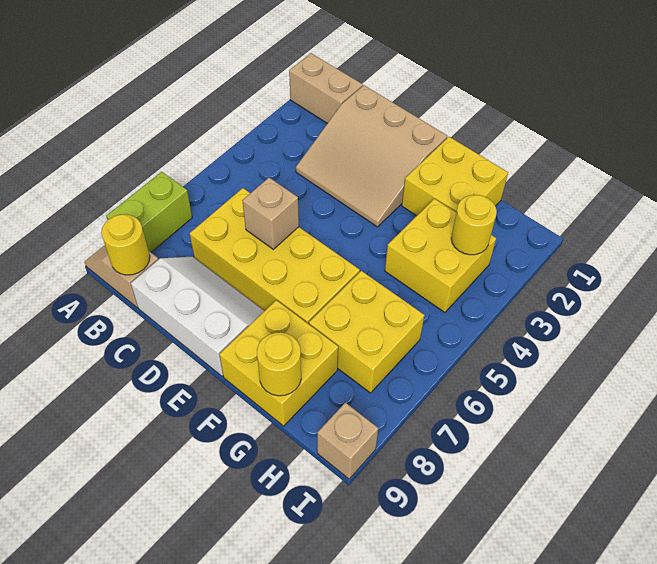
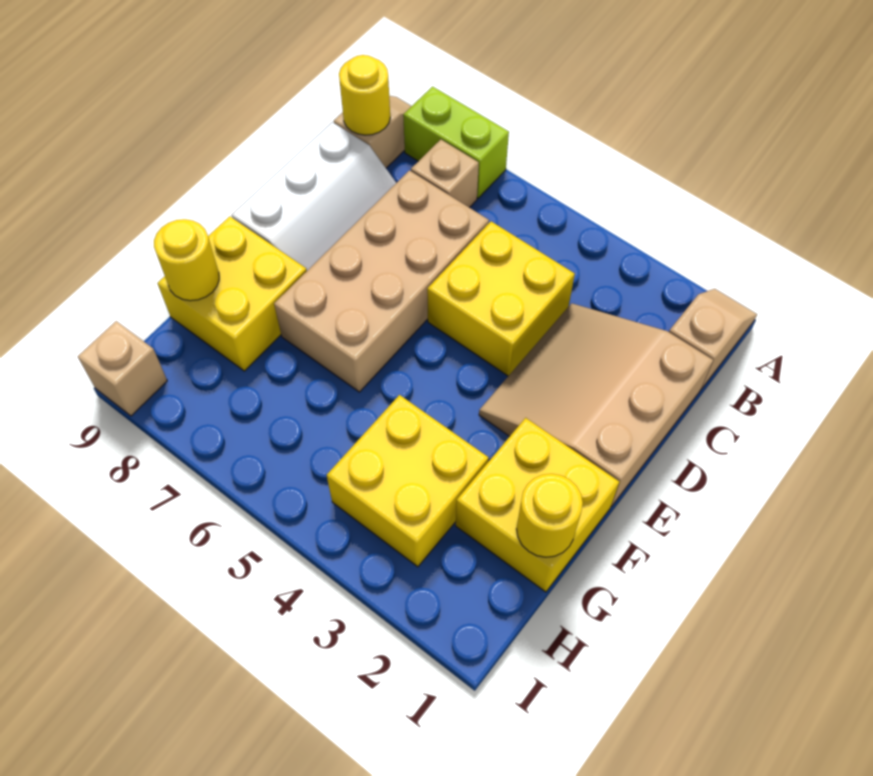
tan 1x2 brick [289,53,363,123] -> tan 1x2 slope [669,289,757,389]
yellow 2x4 brick [190,188,360,324] -> tan 2x4 brick [274,170,489,392]
tan 1x1 brick [242,178,299,249] -> tan 1x1 brick moved to [411,140,479,208]
yellow 2x2 brick [309,271,424,393] -> yellow 2x2 brick moved to [427,221,575,376]
yellow 1x1 round brick [451,195,497,255] -> yellow 1x1 round brick moved to [517,474,583,557]

